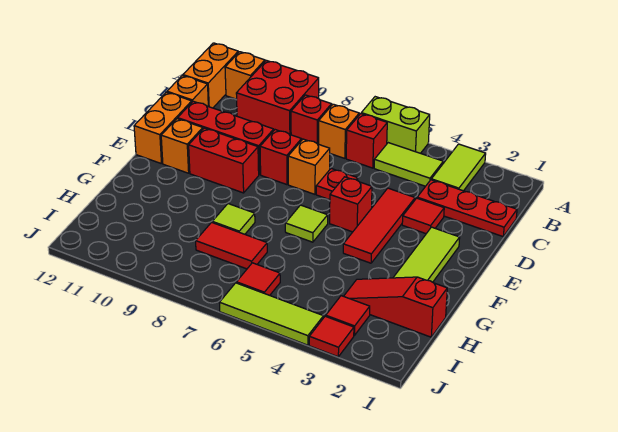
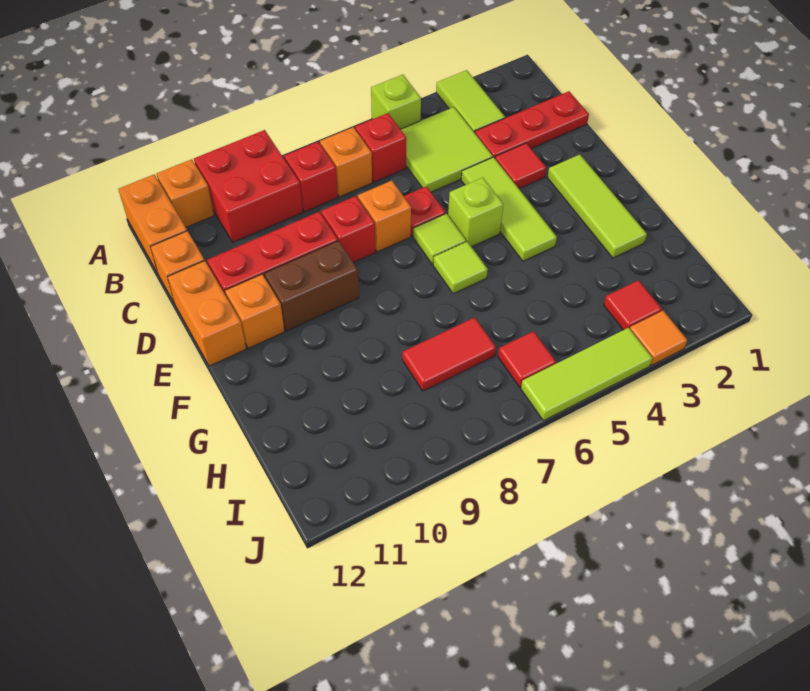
lime 1x2 brick [361,97,430,153] -> lime 1x1 brick [371,75,421,129]
lime 1x2 tile [374,143,443,186] -> lime 2x2 tile [401,107,493,192]
red 1x3 tile [343,188,415,263] -> lime 1x3 tile [461,157,557,261]
red 1x1 brick [330,177,372,232] -> lime 1x1 brick [448,178,503,247]
red 1x2 brick [189,128,259,193] -> brown 1x2 brick [264,241,359,331]
lime 1x1 tile [212,204,255,234] -> lime 1x1 tile moved to [413,214,466,264]
red 1x3 slope [344,277,447,337] -> none
red 1x1 tile [309,316,354,357] -> orange 1x1 tile [630,311,687,365]

